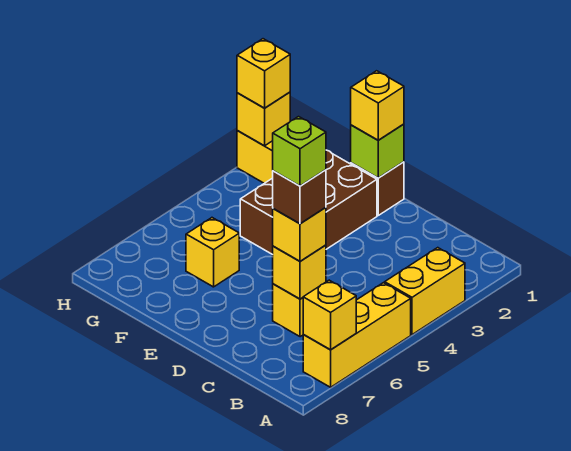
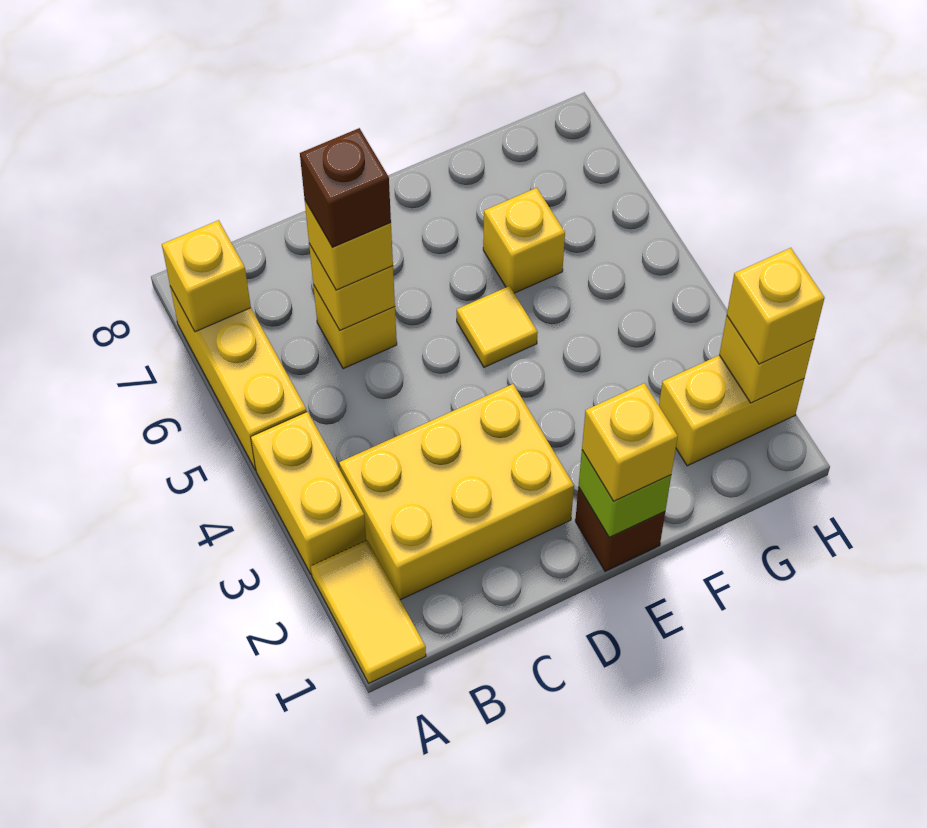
none -> yellow 1x2 tile [311,540,426,683]
none -> yellow 2x3 brick [339,384,574,600]
lime 1x1 brick [273,117,326,186] -> none
brown 2x3 brick [240,150,377,255] -> none
none -> yellow 1x1 tile [457,286,538,367]

